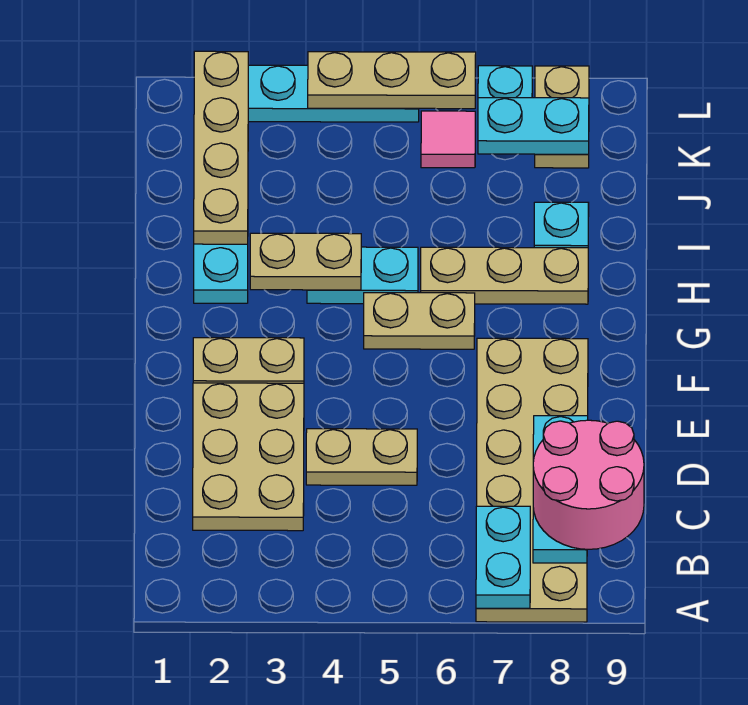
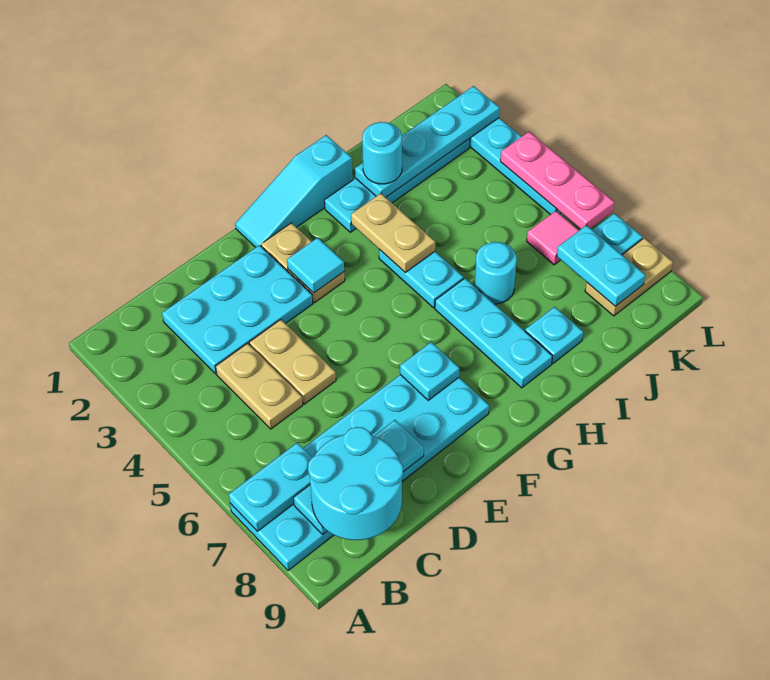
tan 2x6 plate [476,338,588,622] -> cyan 2x6 plate [230,375,489,571]
pink 2x2 round brick [533,420,644,549] -> cyan 2x2 round brick [308,427,403,540]
tan 2x3 plate [193,383,304,531] -> cyan 2x3 plate [162,245,313,374]
none -> cyan 1x3 slope [235,135,353,247]
none -> cyan 1x1 tile [287,238,344,293]
none -> cyan 1x1 plate [400,342,459,400]
tan 1x2 plate [364,293,475,349] -> tan 1x2 plate moved to [216,343,303,429]
tan 1x3 plate [421,247,588,304] -> cyan 1x3 plate [435,278,552,388]
tan 1x4 plate [194,51,248,244] -> cyan 1x4 plate [355,86,500,197]
none -> cyan 1x1 round brick [362,122,402,184]
none -> cyan 1x1 round brick [475,242,517,304]
tan 1x3 plate [308,52,476,109] -> pink 1x3 plate [500,132,614,229]

